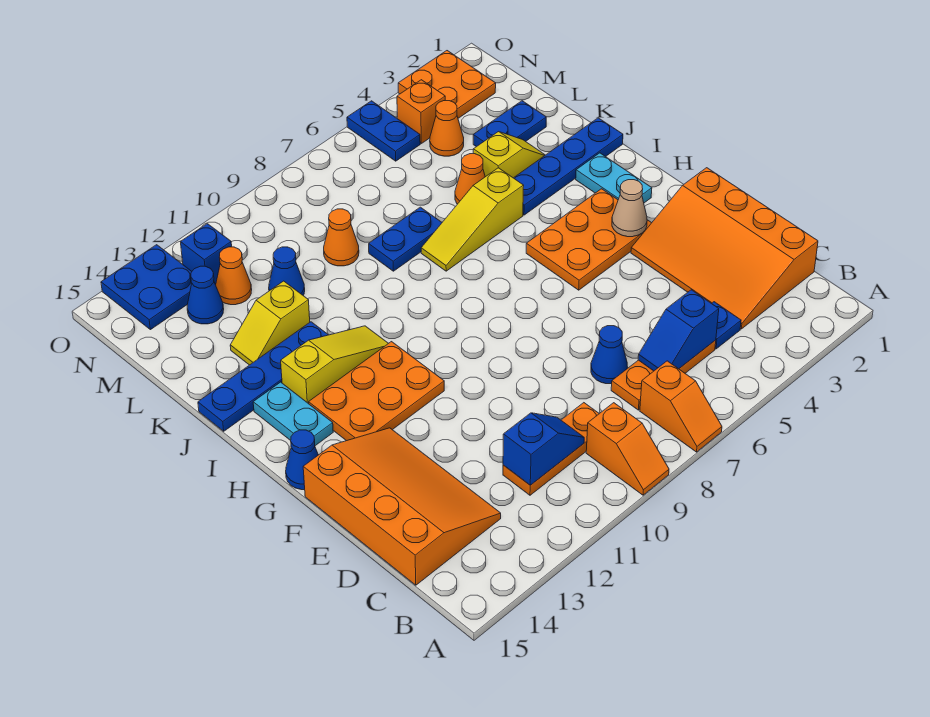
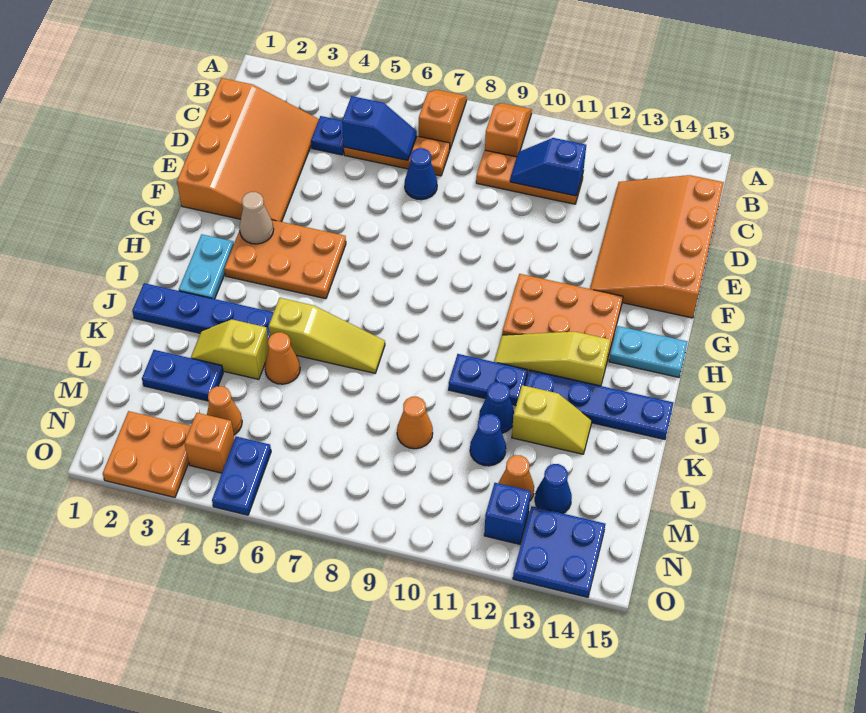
blue 1x1 cone [286,430,318,490] -> blue 1x1 cone moved to [479,382,514,433]
cyan 1x2 plate [253,382,333,446] -> cyan 1x2 plate turned to [609,326,687,377]
blue 1x2 plate [369,207,442,271] -> blue 1x2 plate moved to [449,354,528,405]

